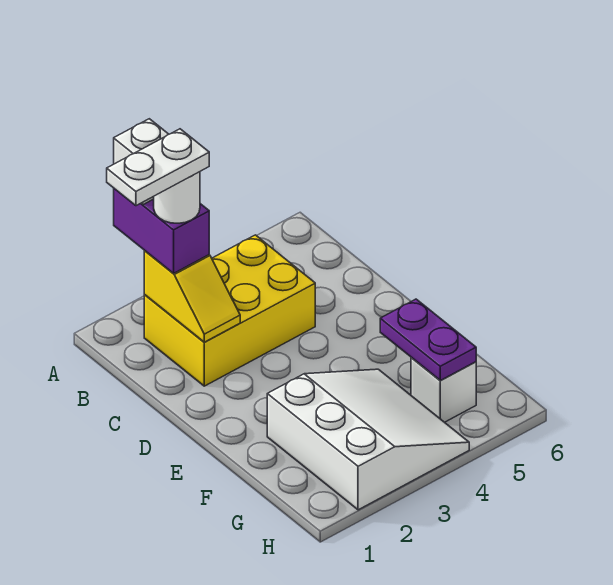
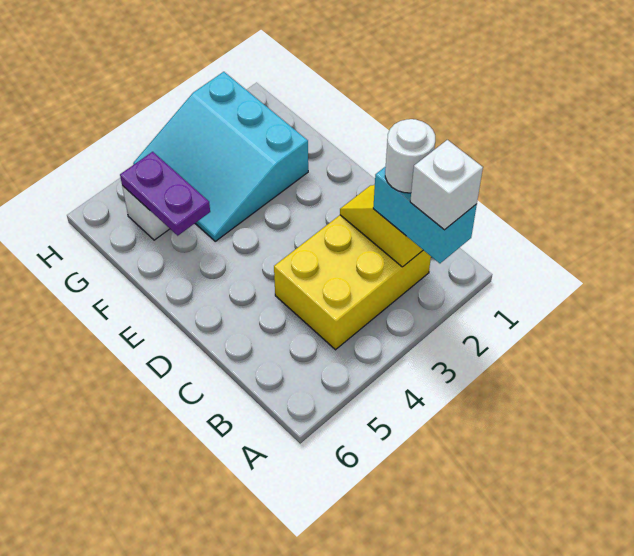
purple 1x2 brick [114,189,209,274] -> cyan 1x2 brick [373,167,477,263]
white 1x2 plate [107,129,209,206] -> none
white 3x3 slope [267,369,469,510] -> cyan 3x3 slope [133,72,308,241]

